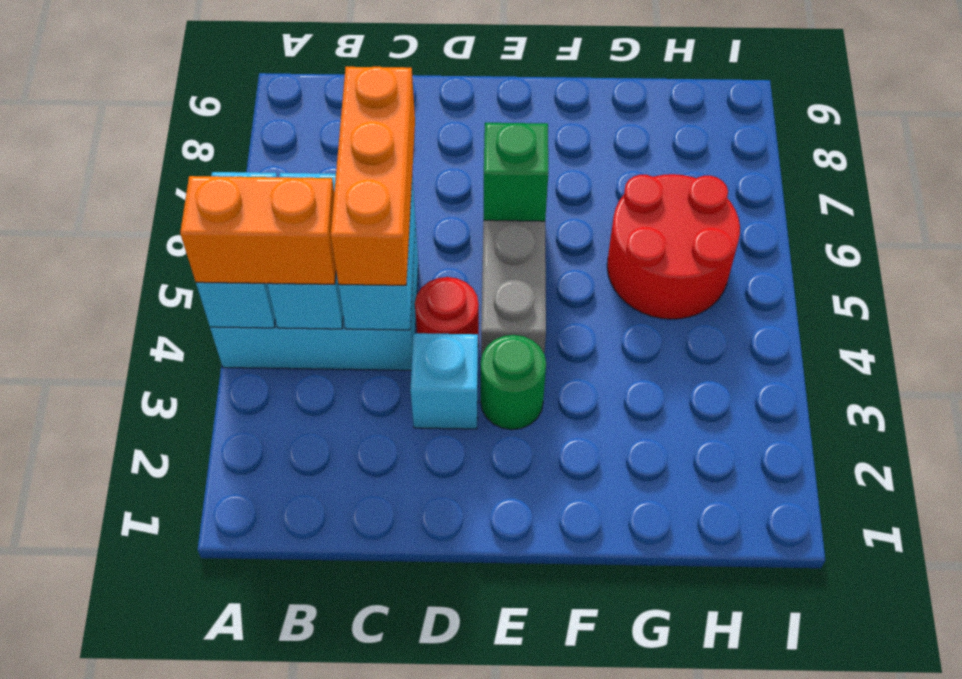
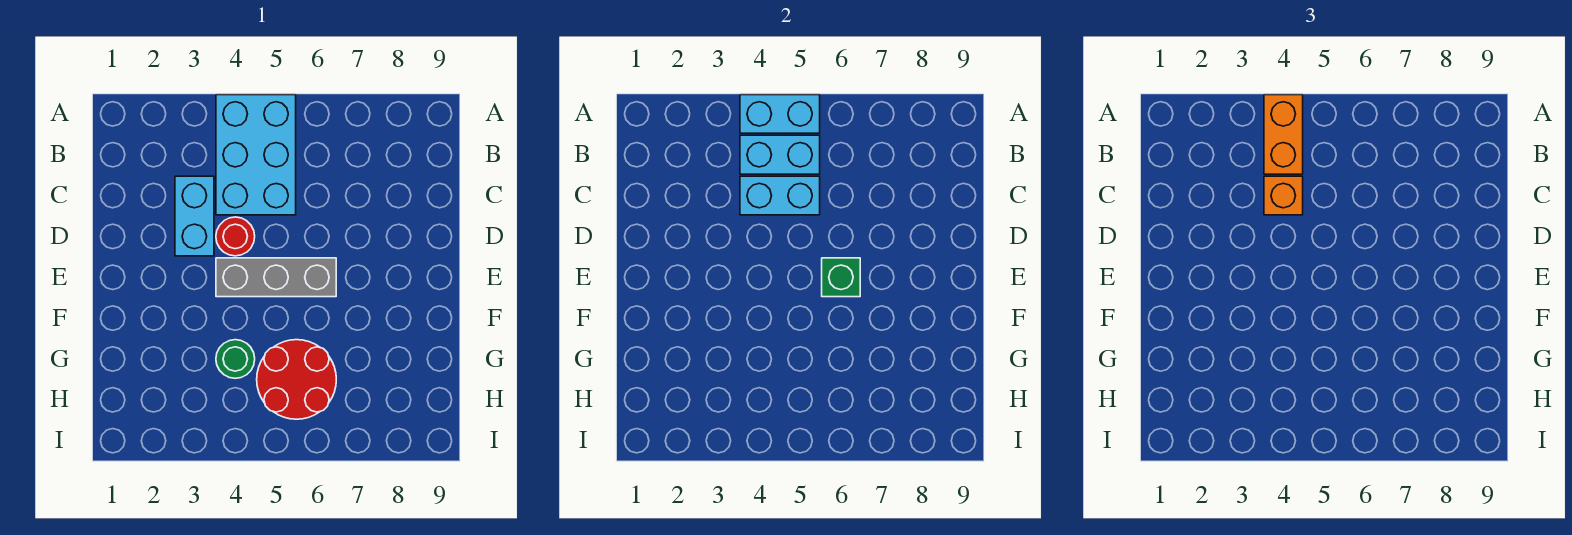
orange 1x3 brick [331,67,415,285] -> orange 1x1 brick [1264,176,1303,215]
cyan 1x1 brick [410,333,478,429] -> cyan 1x2 brick [175,176,214,256]
green 1x1 round brick [481,335,546,430] -> green 1x1 round brick moved to [216,340,255,378]

